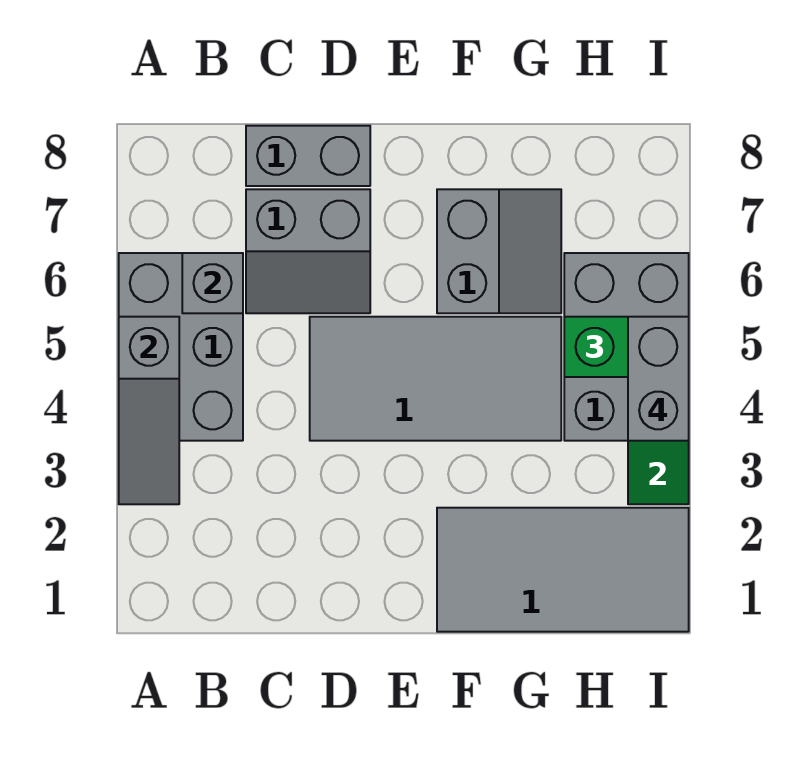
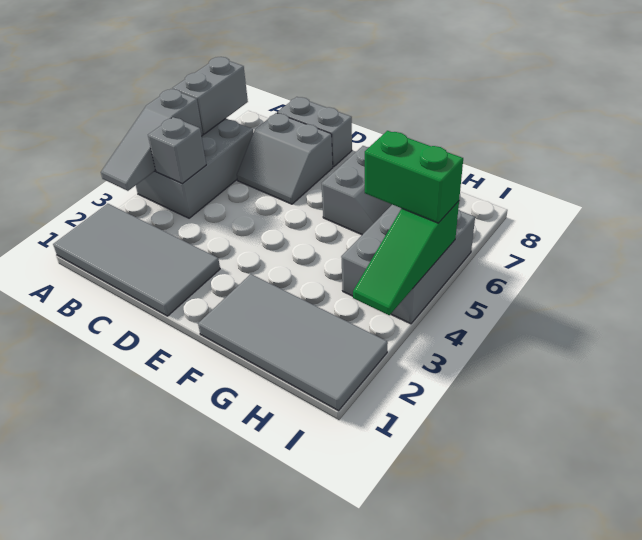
grey 1x1 brick [182,253,243,313] -> grey 1x1 brick moved to [148,117,206,183]
grey 2x4 tile [310,317,561,441] -> grey 2x4 tile moved to [53,204,220,316]
grey 1x2 brick [628,317,689,441] -> grey 1x2 brick moved to [172,57,248,134]

